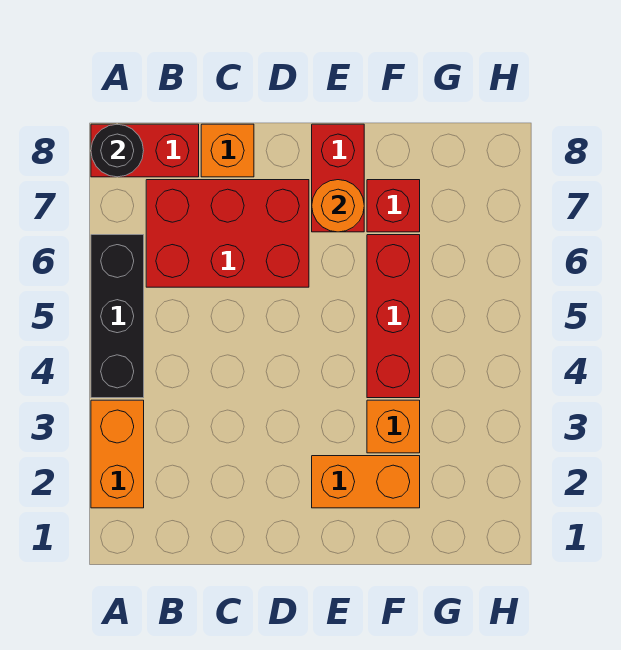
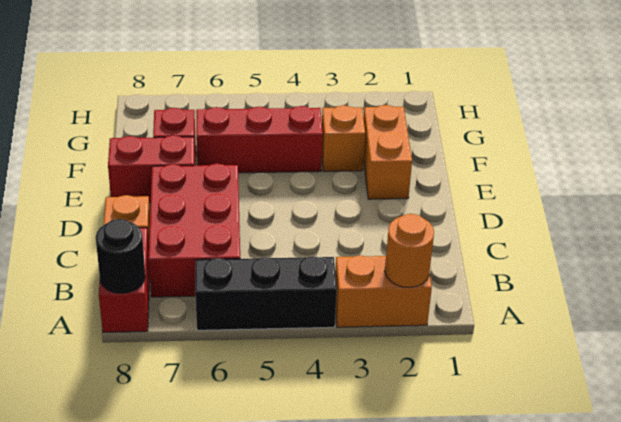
orange 1x1 round brick [312,180,364,232] -> orange 1x1 round brick moved to [385,214,434,287]

